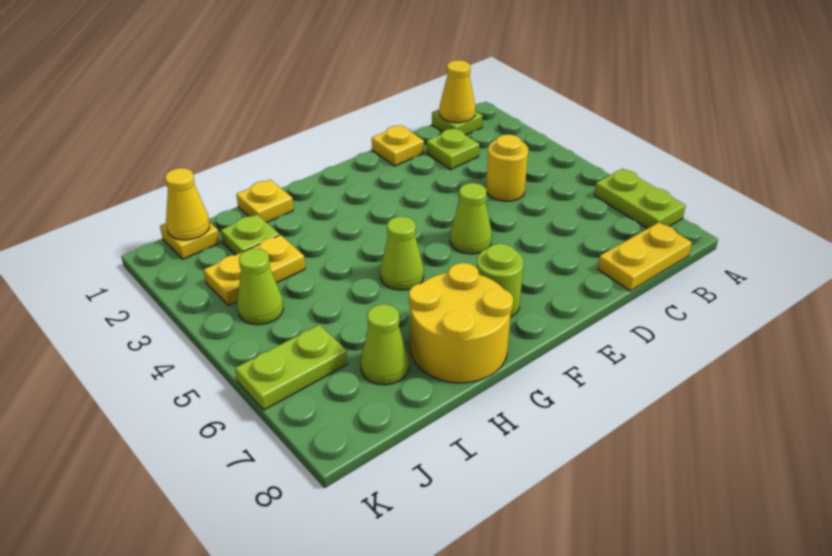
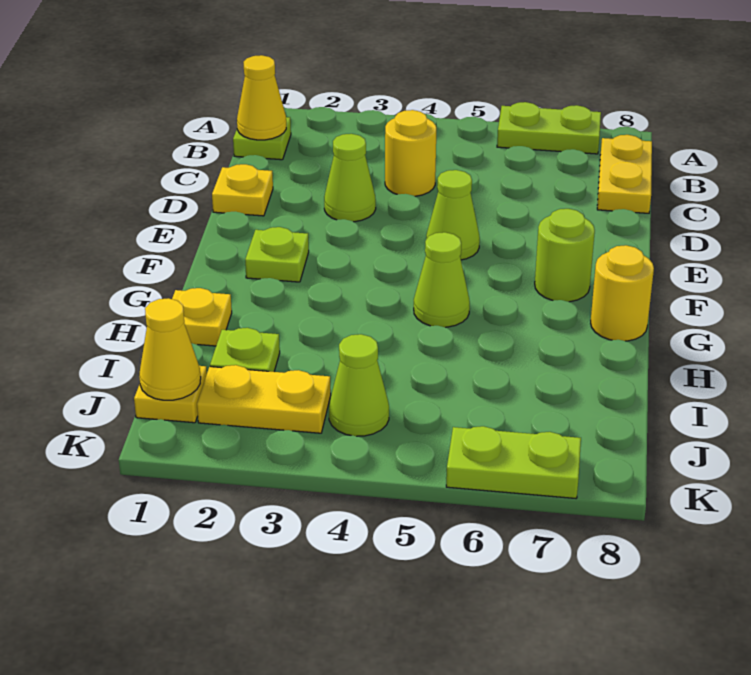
lime 1x1 plate [427,129,479,169] -> lime 1x1 plate moved to [245,227,309,282]
yellow 2x2 round brick [409,263,513,383] -> yellow 1x1 round brick [591,245,654,341]
yellow 1x2 plate [204,235,305,306] -> yellow 1x2 plate turned to [197,365,331,433]
lime 1x1 cone [360,304,409,385] -> lime 1x1 cone moved to [324,134,376,222]
lime 1x2 plate [235,325,348,410] -> lime 1x2 plate turned to [446,426,581,498]

